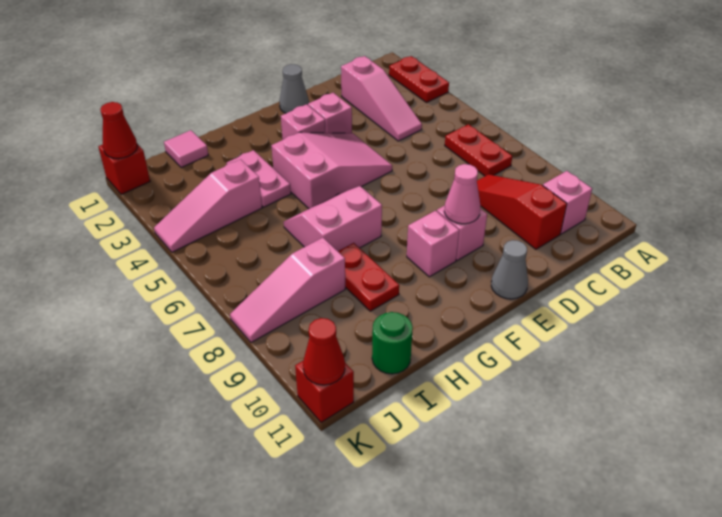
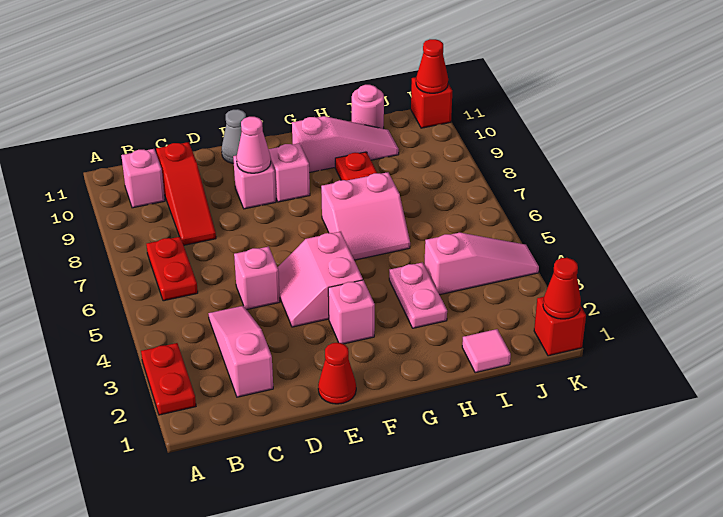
grey 1x1 cone [279,64,309,113] -> red 1x1 cone [318,343,356,404]
pink 1x1 brick [308,93,352,133] -> pink 1x1 brick moved to [234,247,280,309]
pink 2x3 slope [271,132,392,209] -> pink 2x2 slope [278,232,363,327]
pink 1x3 slope [230,238,345,342] -> pink 1x3 slope moved to [292,116,399,173]
green 1x1 round brick [372,312,413,374] -> pink 1x1 round brick [352,85,384,129]

